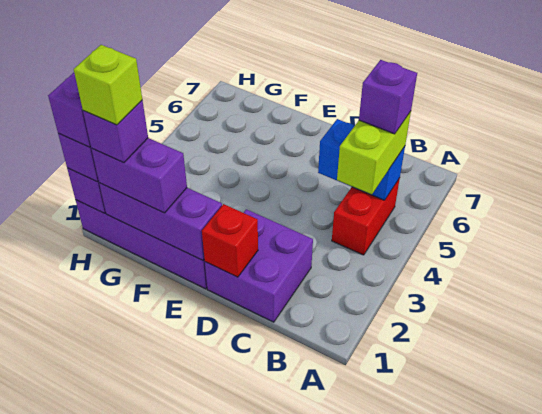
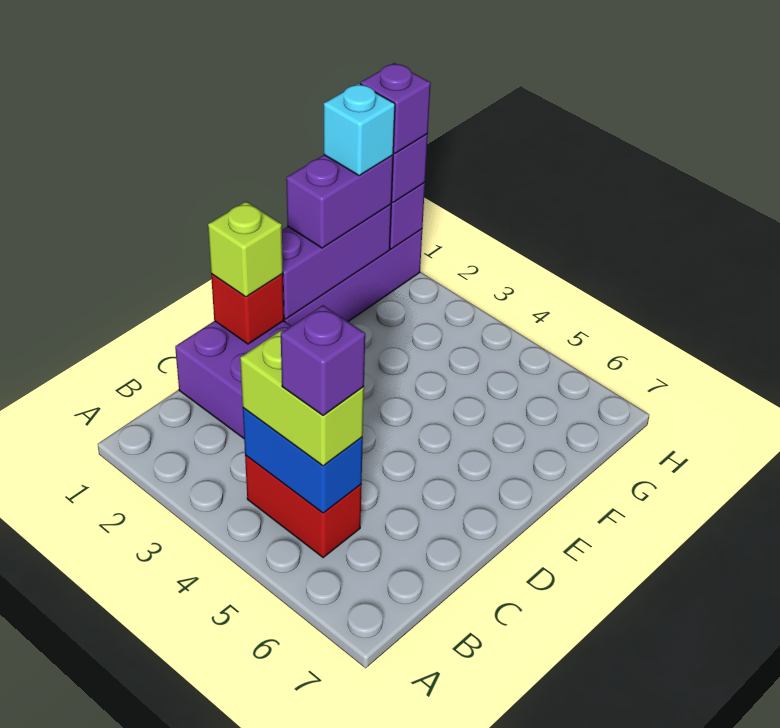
blue 1x2 brick [318,119,405,200] -> blue 1x2 brick turned to [243,408,363,513]
purple 1x1 brick [83,101,148,163] -> cyan 1x1 brick [324,83,395,176]
lime 1x1 brick [74,45,142,125] -> lime 1x1 brick moved to [208,202,283,297]

